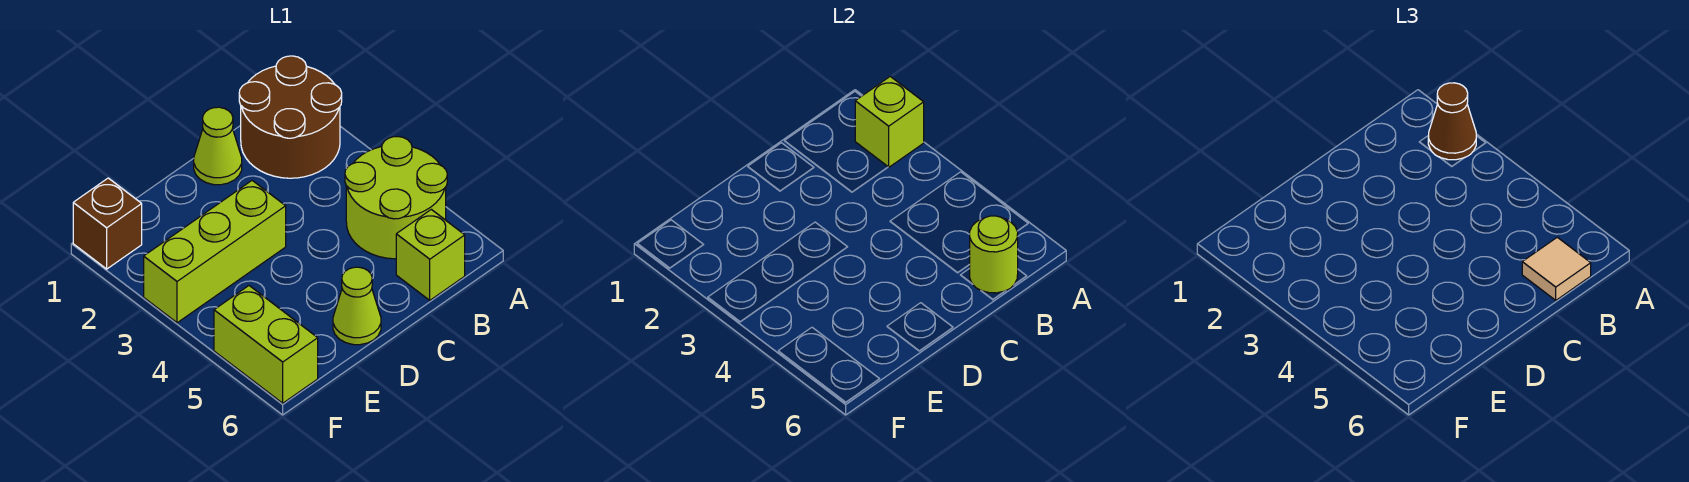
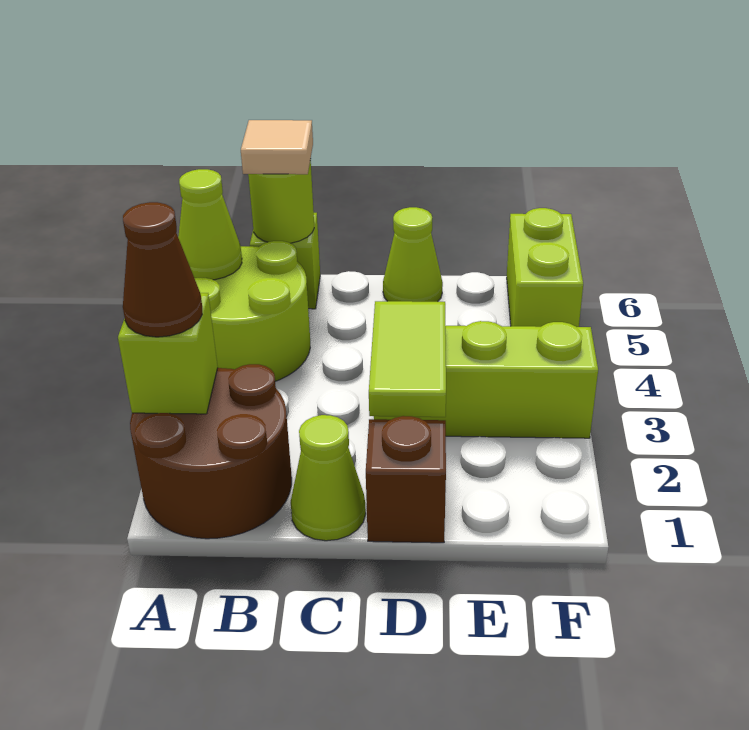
none -> lime 1x1 cone [178,169,242,280]
none -> lime 1x2 tile [369,301,446,417]
brown 1x1 brick [73,178,142,269] -> brown 1x1 brick moved to [366,416,446,543]

